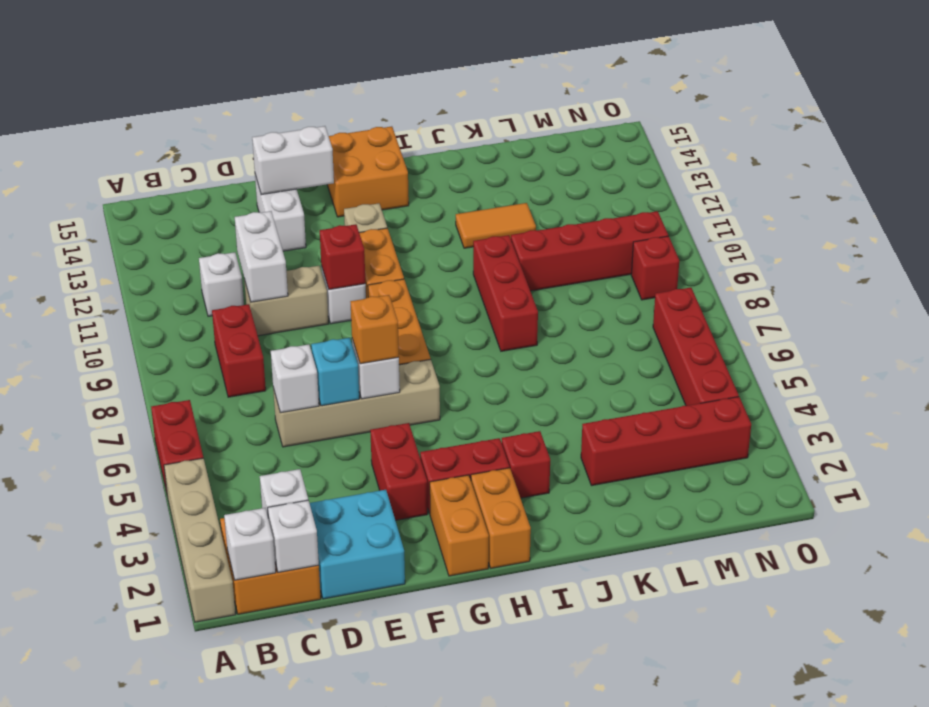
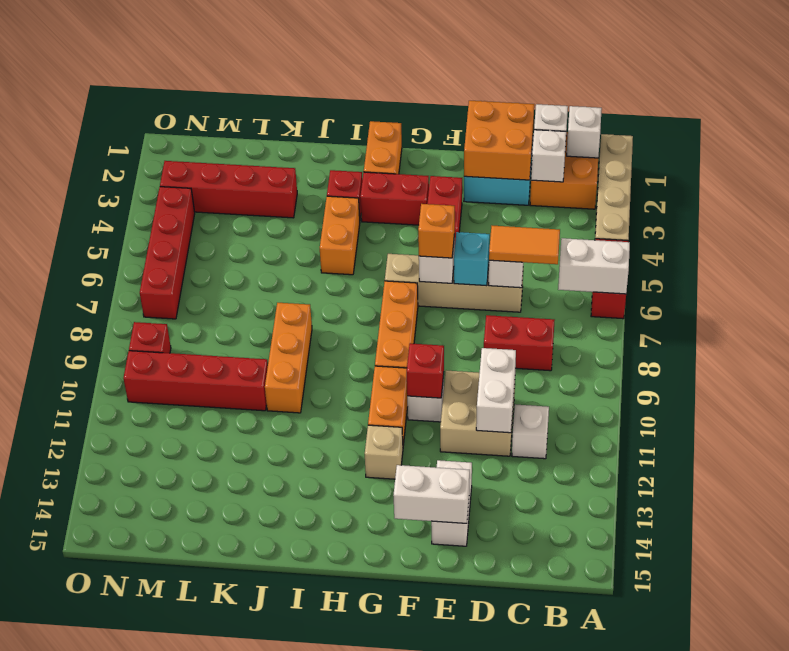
none -> white 1x2 brick [558,238,630,294]
red 1x2 brick [212,304,266,397] -> red 1x2 brick turned to [484,315,555,371]
tan 1x2 brick [244,266,328,336] -> tan 2x2 brick [440,371,515,456]
orange 1x2 brick [430,475,489,576] -> orange 1x2 brick moved to [320,196,360,275]
orange 2x2 brick [327,126,409,217] -> orange 2x2 brick moved to [464,101,534,180]
red 1x3 brick [473,235,538,351] -> orange 1x3 brick [265,303,312,413]
orange 1x2 tile [456,203,536,248] -> orange 1x2 tile moved to [489,226,560,264]

